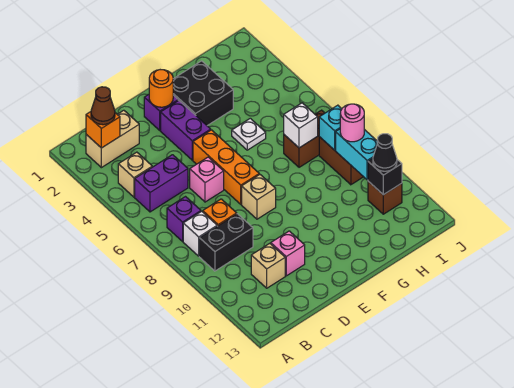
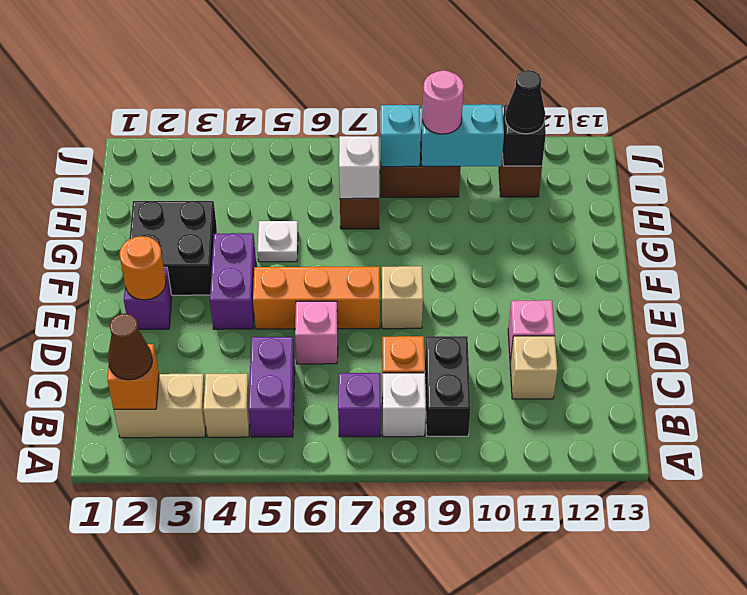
tan 1x2 brick [86,110,139,168] -> tan 1x2 brick turned to [114,374,206,438]
purple 1x2 brick [161,100,211,160] -> purple 1x2 brick turned to [210,233,256,329]

